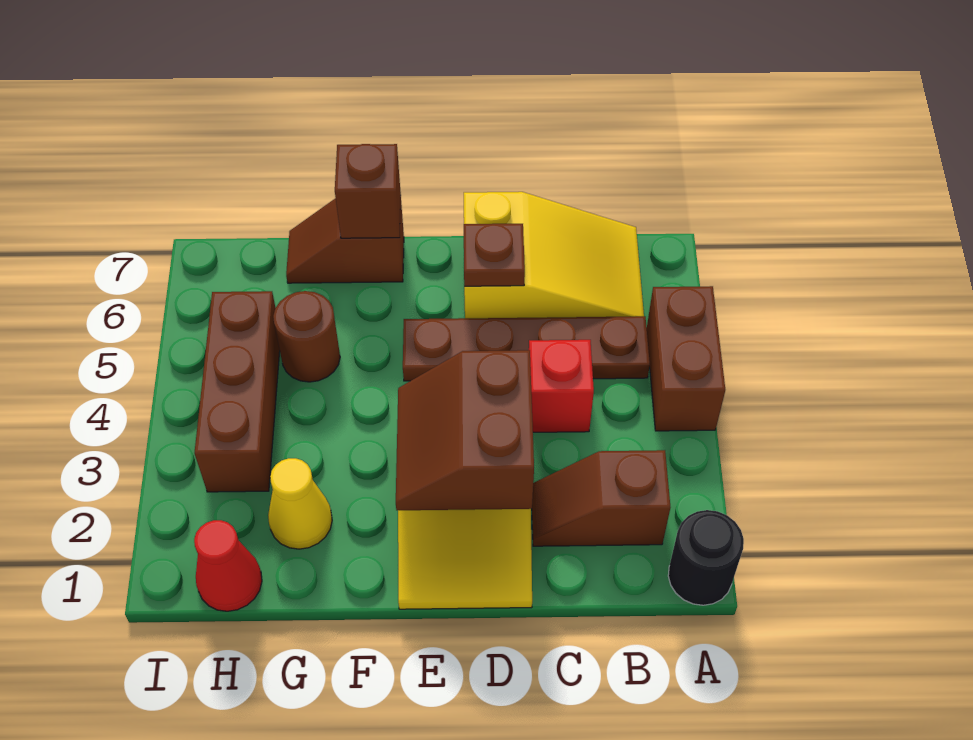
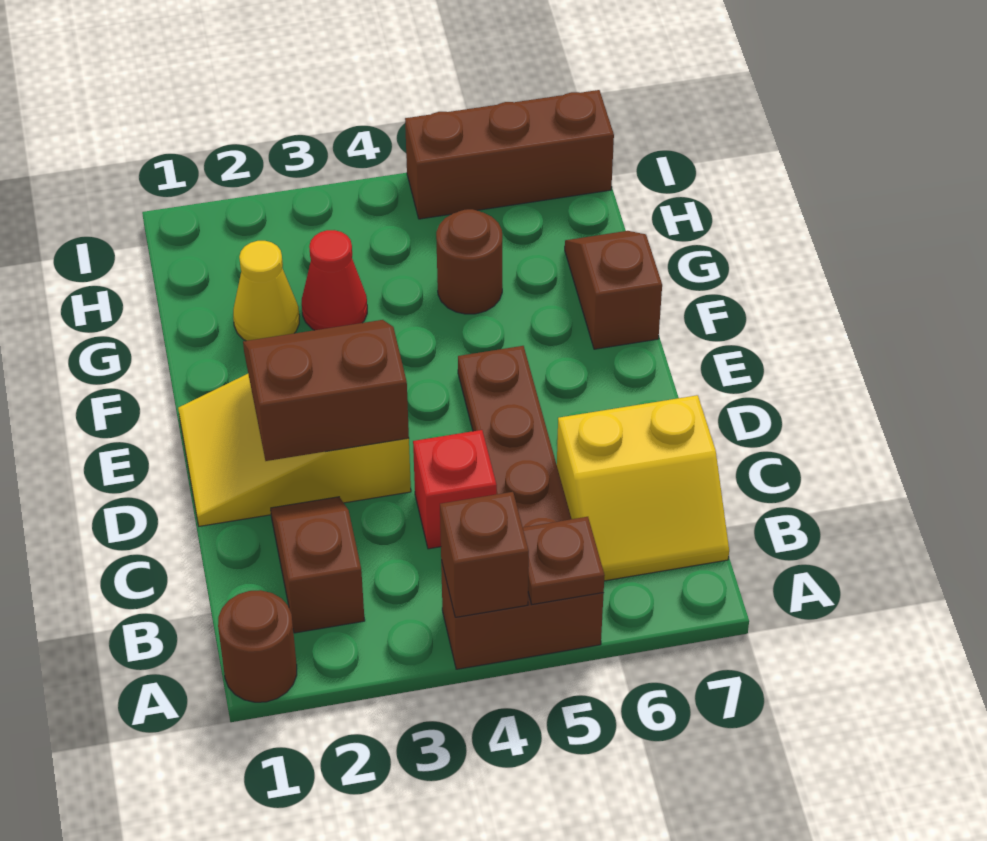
black 1x1 round brick [668,510,744,605] -> brown 1x1 round brick [218,590,297,702]
yellow 2x3 slope [464,192,644,318] -> yellow 2x2 slope [557,395,729,581]
brown 1x1 plate [464,224,525,286] -> brown 1x1 plate moved to [523,517,605,604]
brown 1x1 brick [335,144,401,238] -> brown 1x1 brick moved to [440,492,529,617]
red 1x1 cone [194,520,262,611] -> red 1x1 cone moved to [302,230,367,330]
brown 1x3 brick [195,291,280,492] -> brown 1x3 brick moved to [405,90,614,219]

